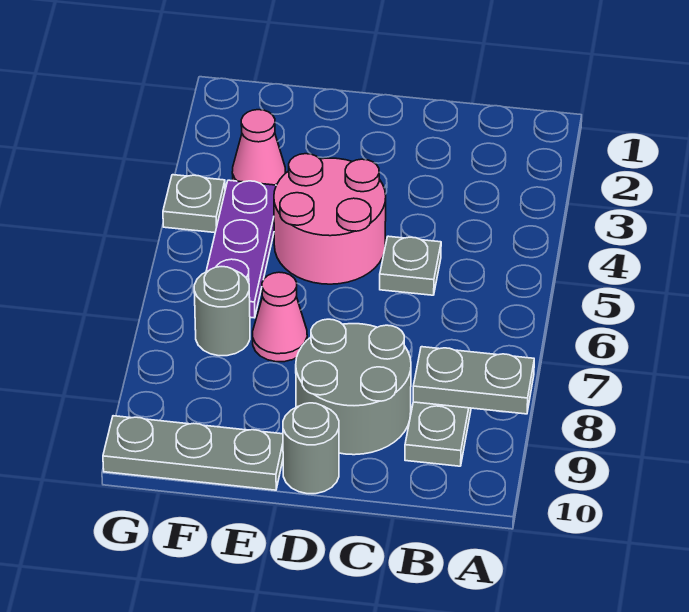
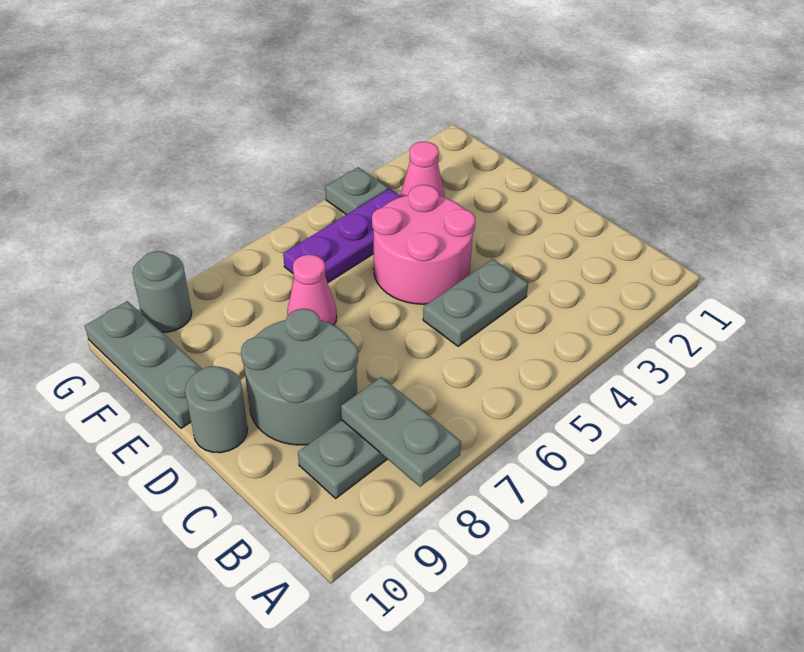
grey 1x1 plate [380,236,441,295] -> grey 1x2 plate [423,259,528,346]
grey 1x1 round brick [194,267,250,356] -> grey 1x1 round brick moved to [132,251,192,332]

